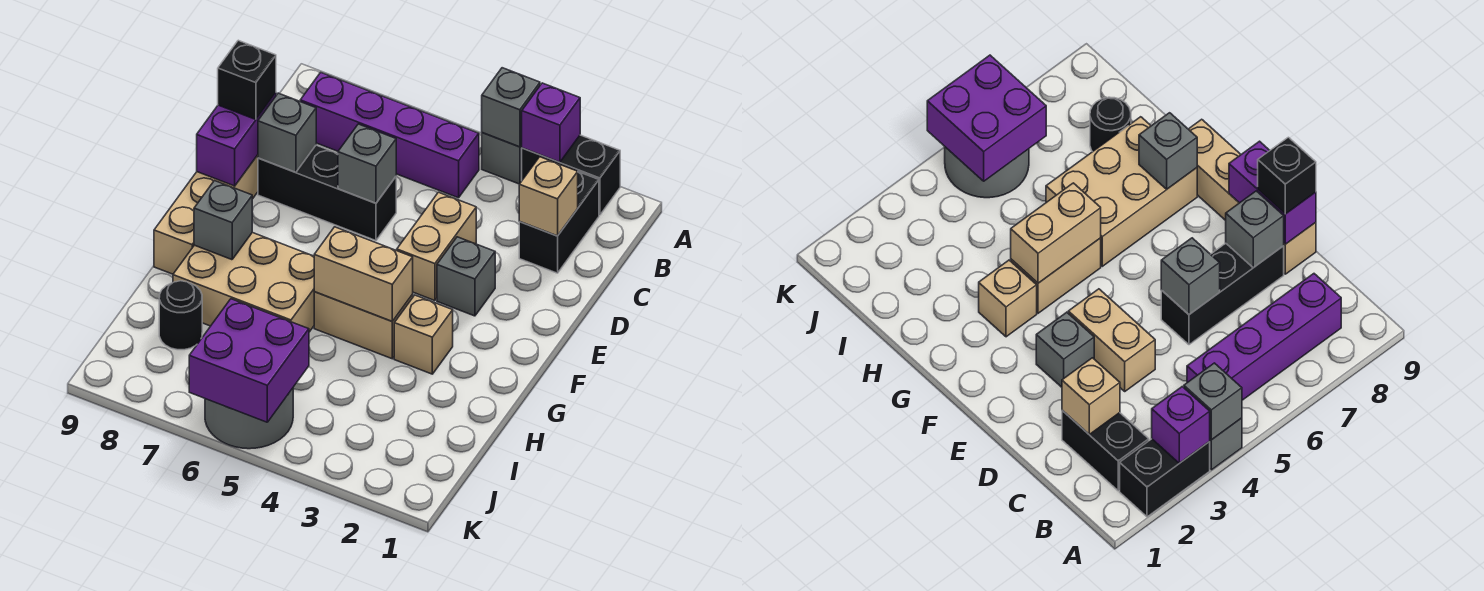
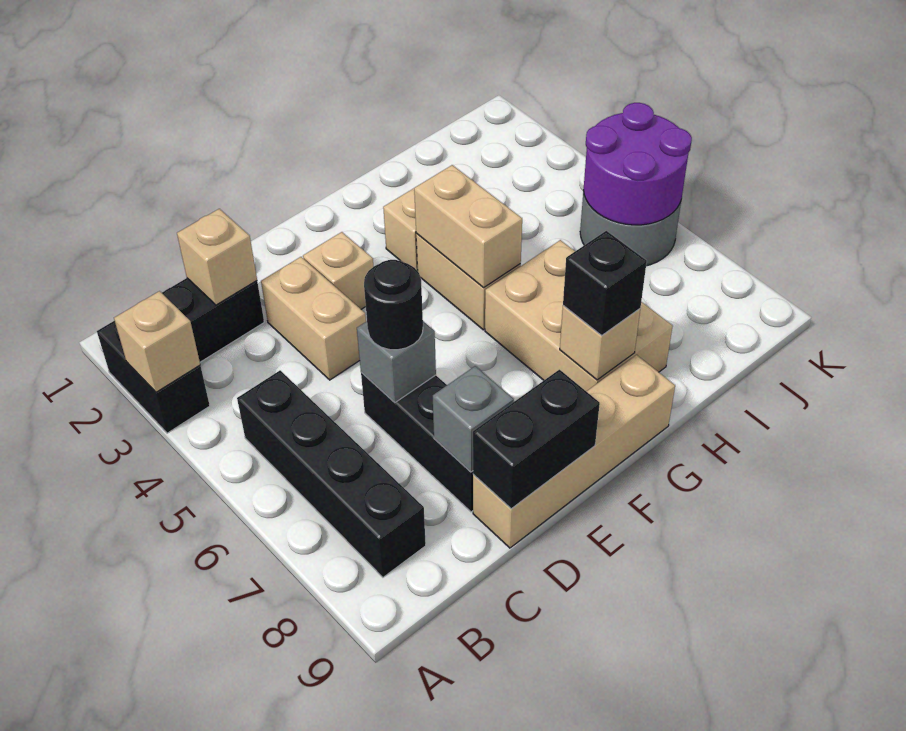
purple 1x1 brick [522,83,580,162] -> tan 1x1 brick [114,291,200,392]
grey 1x1 brick [482,133,522,184] -> none
grey 1x1 brick [482,68,540,147] -> none
purple 1x4 brick [300,72,479,198] -> black 1x4 brick [237,370,426,577]
tan 1x2 brick [397,192,476,301] -> tan 1x2 brick turned to [261,257,366,380]
purple 1x2 brick [197,93,276,186] -> black 1x2 brick [473,370,600,509]
black 1x1 brick [218,40,276,120] -> black 1x1 brick moved to [563,231,647,335]
grey 1x1 brick [437,237,495,316] -> tan 1x1 brick [303,232,373,309]
grey 1x1 brick [194,181,252,260] -> tan 1x1 brick [560,306,640,380]
black 1x1 round brick [159,281,202,350] -> black 1x1 round brick moved to [364,260,423,350]
purple 2x2 brick [189,299,309,422] -> purple 2x2 round brick [584,103,692,225]

